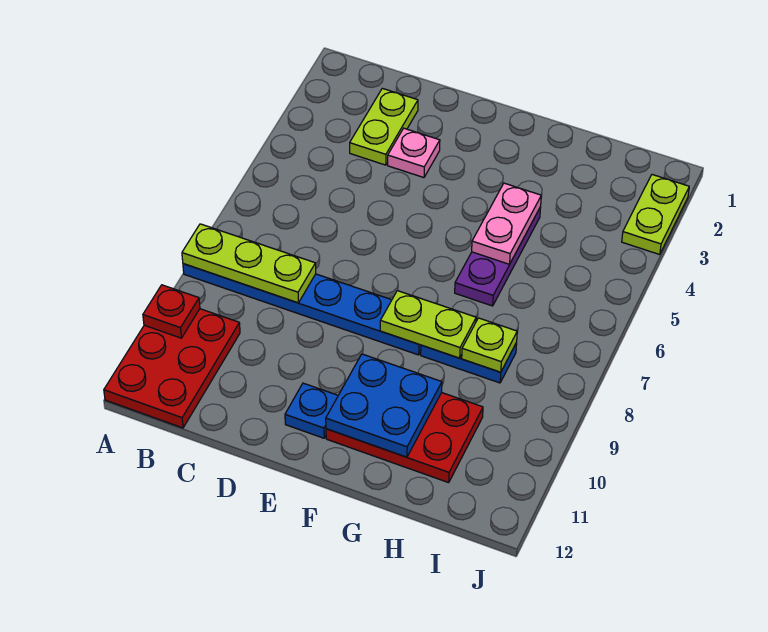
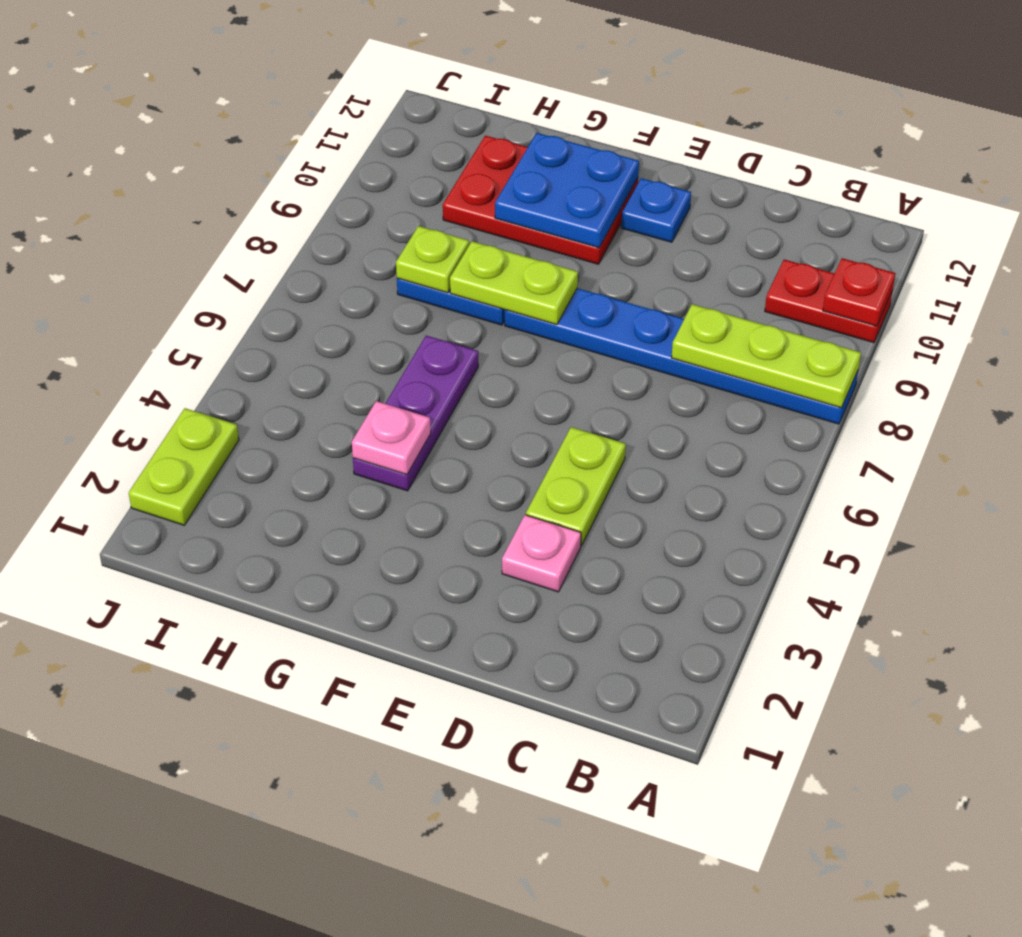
red 2x3 plate [104,309,240,428] -> red 1x2 plate [765,259,892,343]
lime 1x2 plate [350,88,418,165] -> lime 1x2 plate moved to [526,427,626,546]
pink 1x2 plate [472,183,541,264] -> pink 1x1 plate [352,401,431,475]

